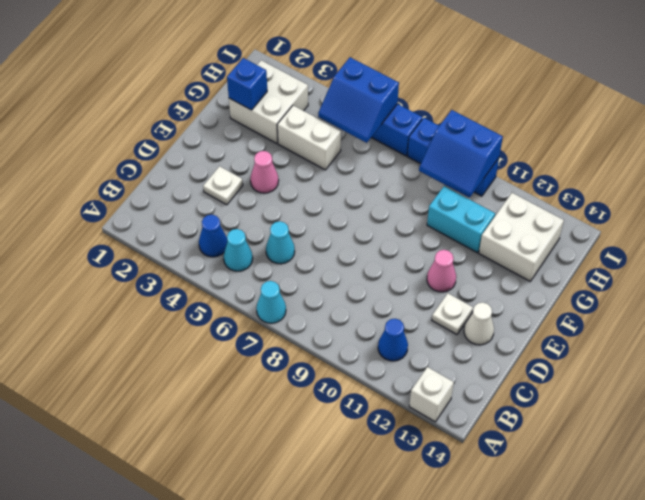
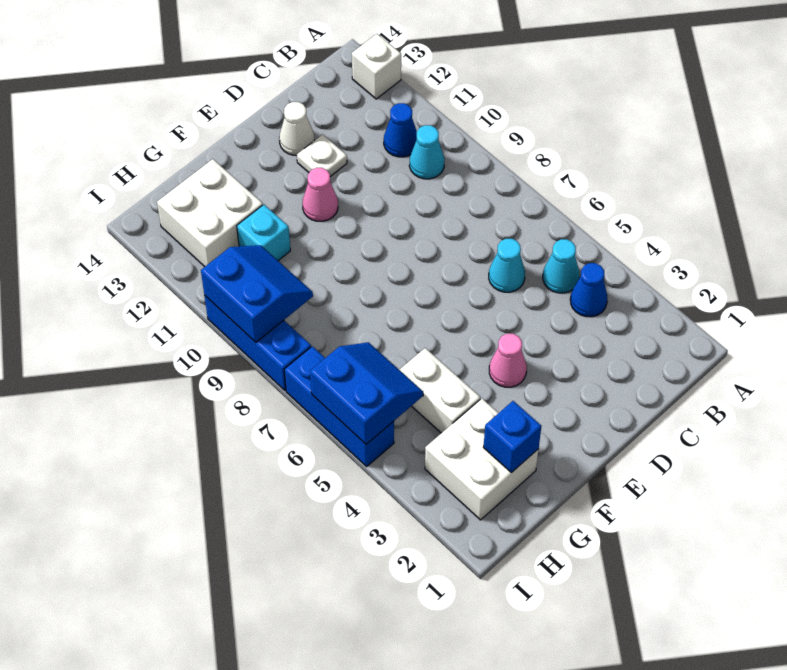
cyan 1x1 cone [256,281,286,323] -> cyan 1x1 cone moved to [409,125,445,179]
white 1x1 plate [203,166,243,205] -> none
cyan 1x2 brick [427,186,495,253] -> cyan 1x1 brick [237,205,290,261]

